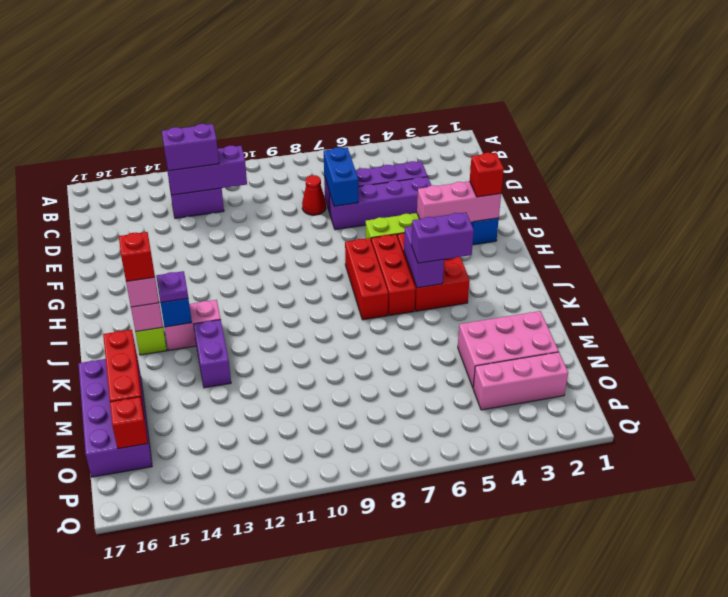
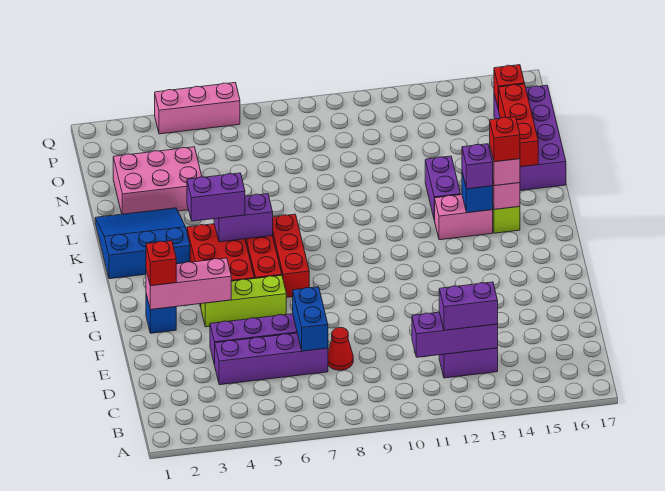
purple 1x2 brick [404,226,444,288] -> purple 1x2 brick turned to [214,194,273,242]
none -> blue 3x3 slope [95,208,190,279]
purple 1x1 plate [156,271,188,303] -> purple 1x1 brick [462,144,493,189]
pink 1x3 brick [473,352,568,410] -> pink 1x3 brick moved to [155,82,240,134]

